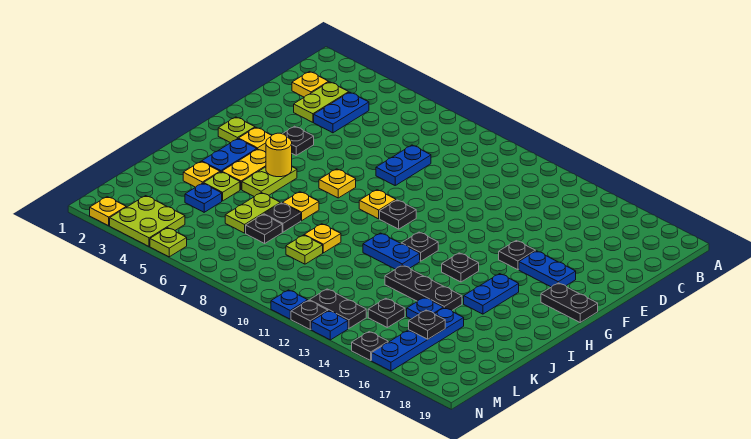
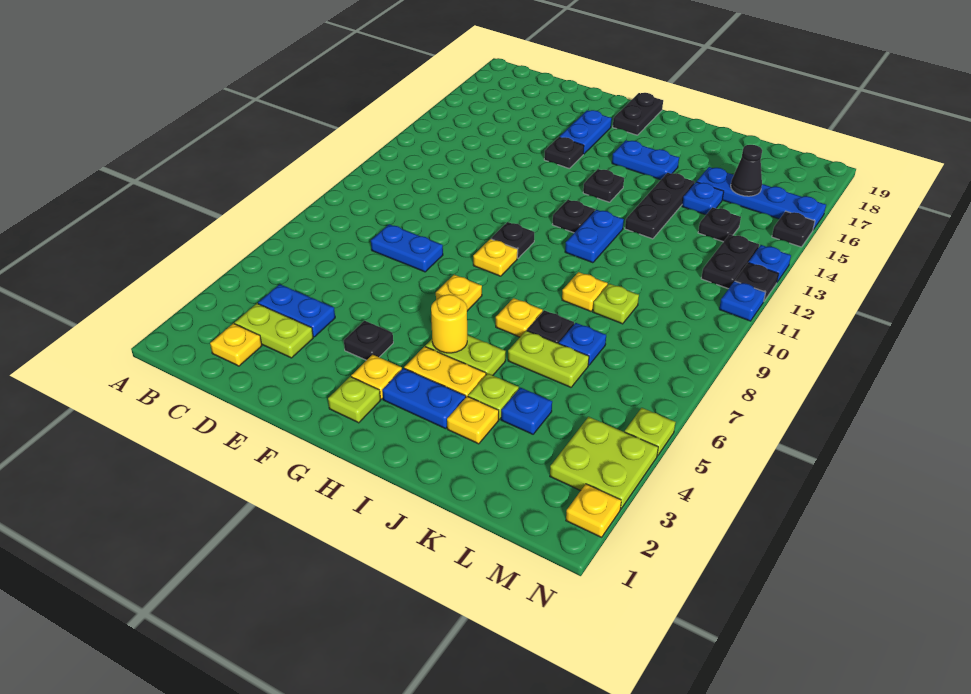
black 1x1 plate [246,214,282,243] -> blue 1x1 plate [559,323,606,365]
black 1x1 plate [409,310,445,339] -> black 1x1 cone [731,145,762,196]

